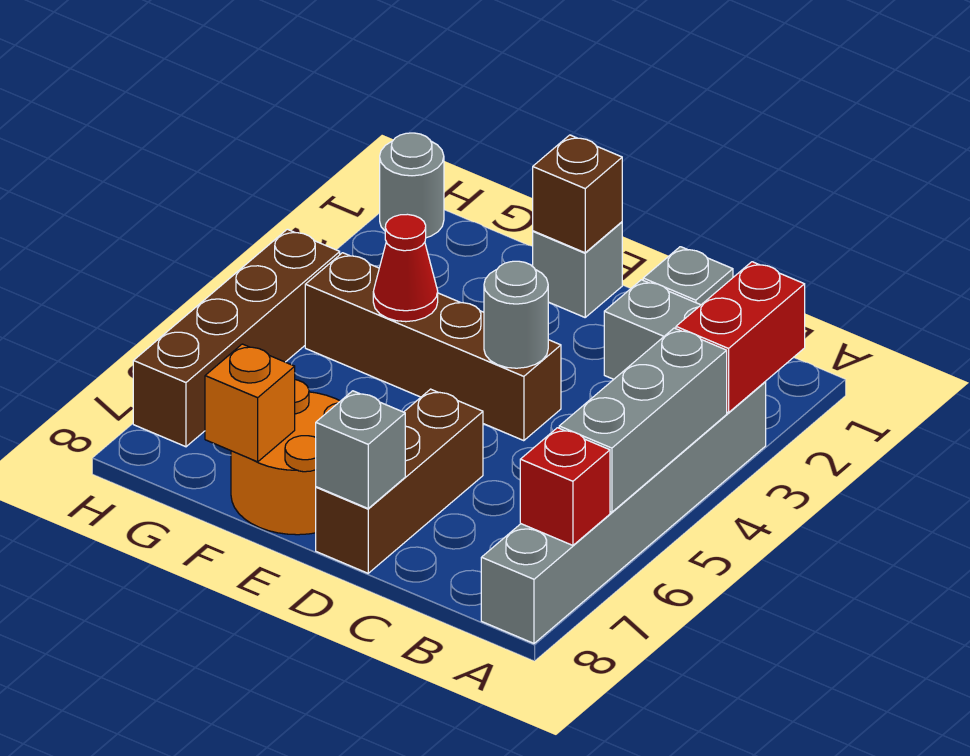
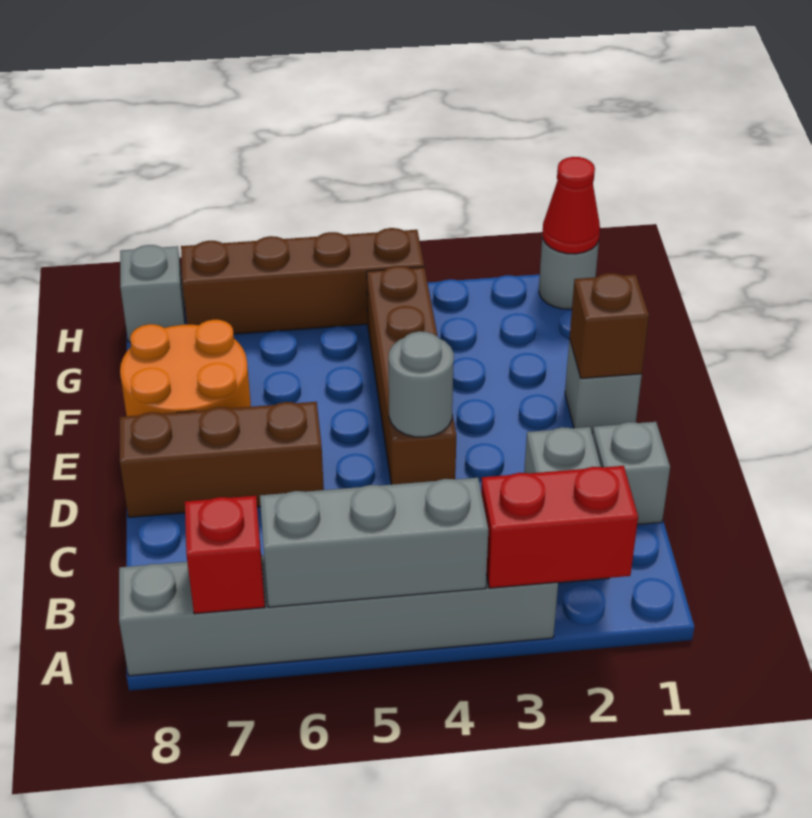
grey 1x1 brick [316,391,405,508] -> grey 1x1 brick moved to [120,245,185,342]
red 1x1 cone [373,214,438,322] -> red 1x1 cone moved to [543,157,600,254]
orange 1x1 brick [205,344,295,462] -> none

